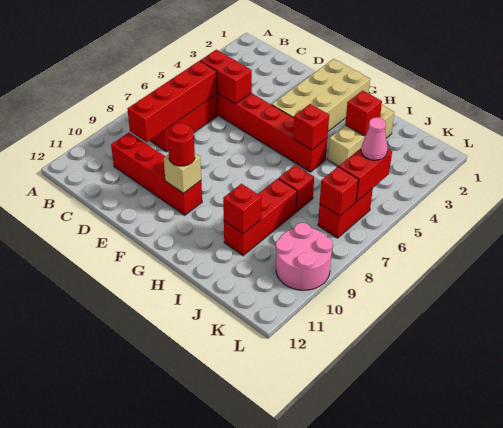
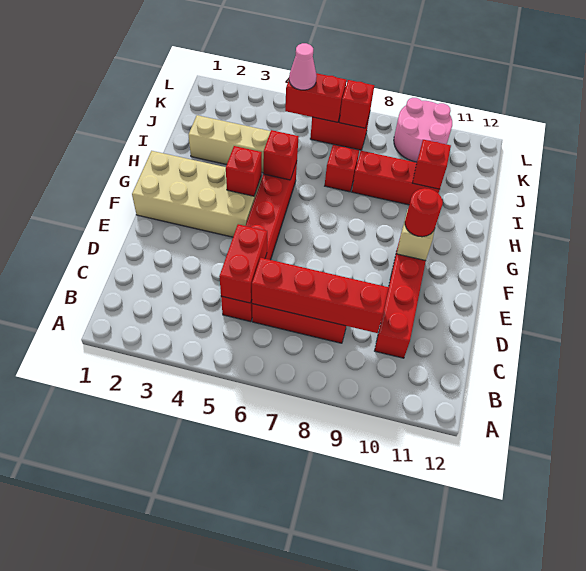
red 1x1 brick [345,90,382,136] -> red 1x1 brick moved to [226,146,262,196]

